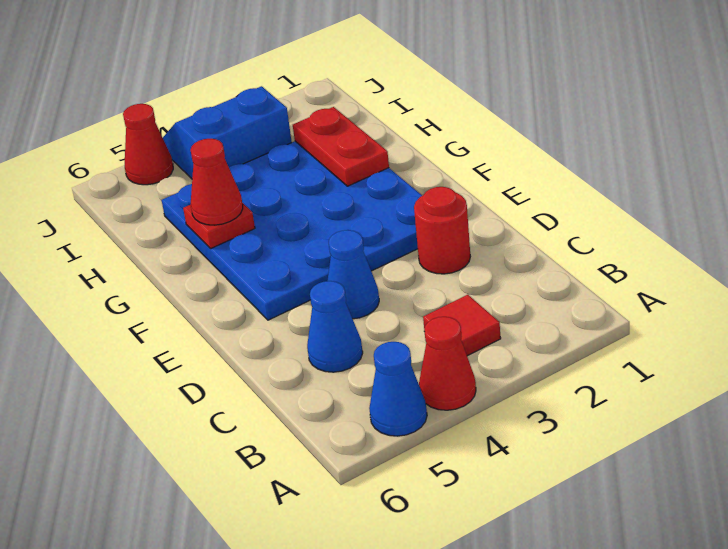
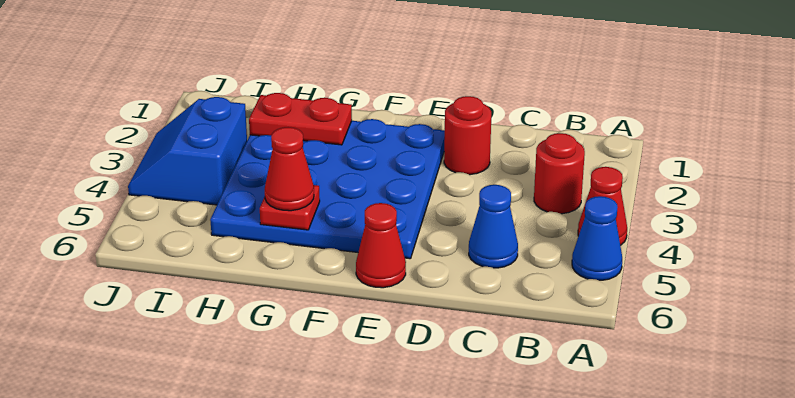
red 1x1 tile [423,295,501,356] -> red 1x1 round brick [534,133,585,214]
blue 1x1 cone [327,230,379,319] -> none
red 1x1 cone [123,104,173,185] -> red 1x1 cone moved to [356,203,406,288]

